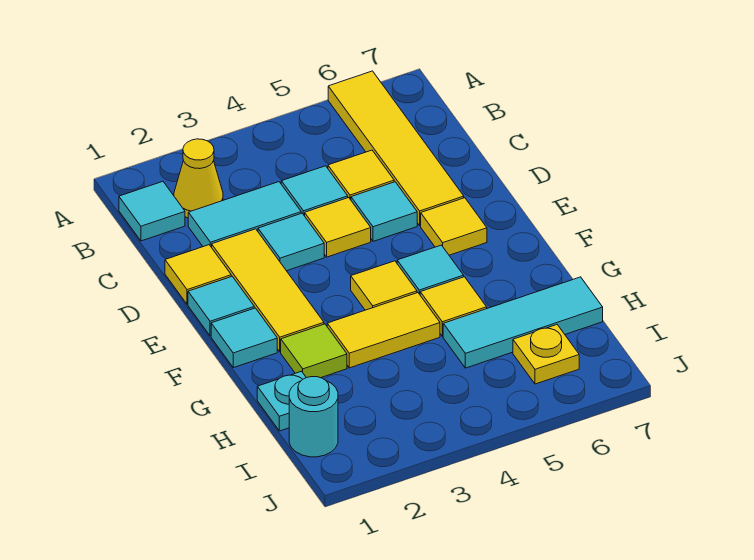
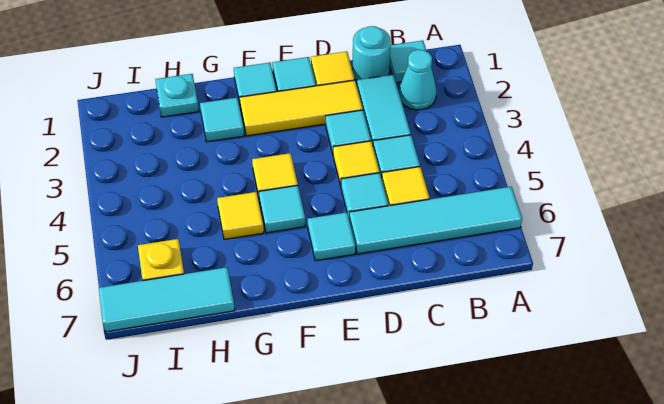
yellow 1x4 tile [328,71,464,226] -> cyan 1x4 tile [349,187,522,254]
yellow 1x1 cone [174,139,223,218] -> cyan 1x1 cone [399,50,437,110]
yellow 1x1 tile [421,198,487,255] -> cyan 1x1 tile [308,212,355,261]
lime 1x1 tile [281,324,347,378] -> cyan 1x1 tile [200,98,244,142]
yellow 1x2 tile [327,293,440,368] -> none
cyan 1x3 tile [443,277,603,368] -> cyan 1x3 tile turned to [99,267,235,332]
cyan 1x1 round brick [289,377,338,457] -> cyan 1x1 round brick moved to [352,26,391,81]

